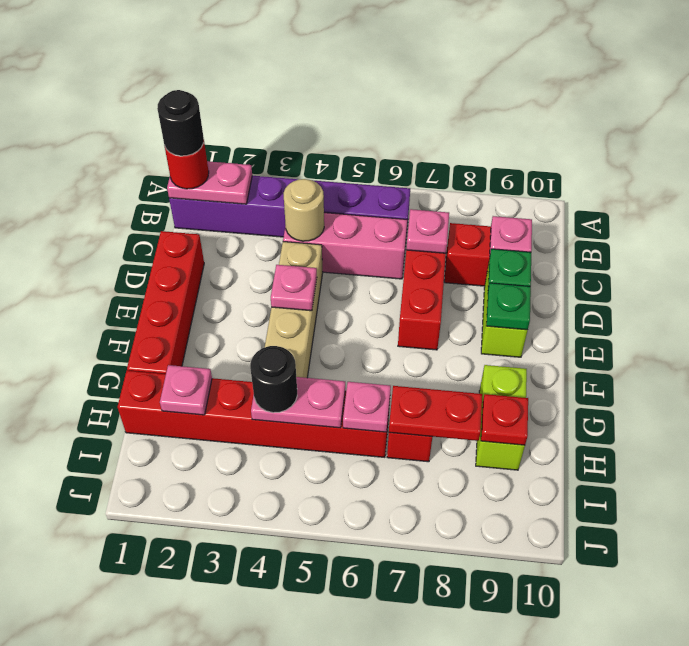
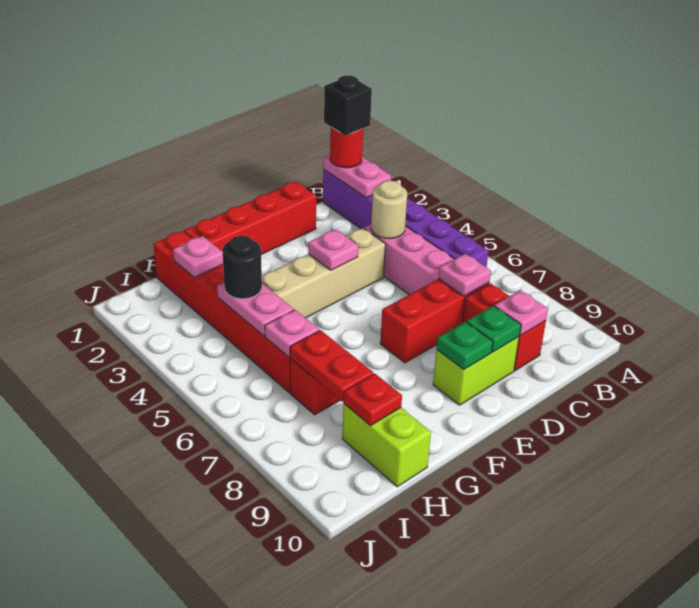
black 1x1 round brick [157,90,204,156] -> black 1x1 brick [324,75,372,136]
lime 1x2 brick [476,365,527,470] -> lime 1x2 brick turned to [342,404,431,487]

